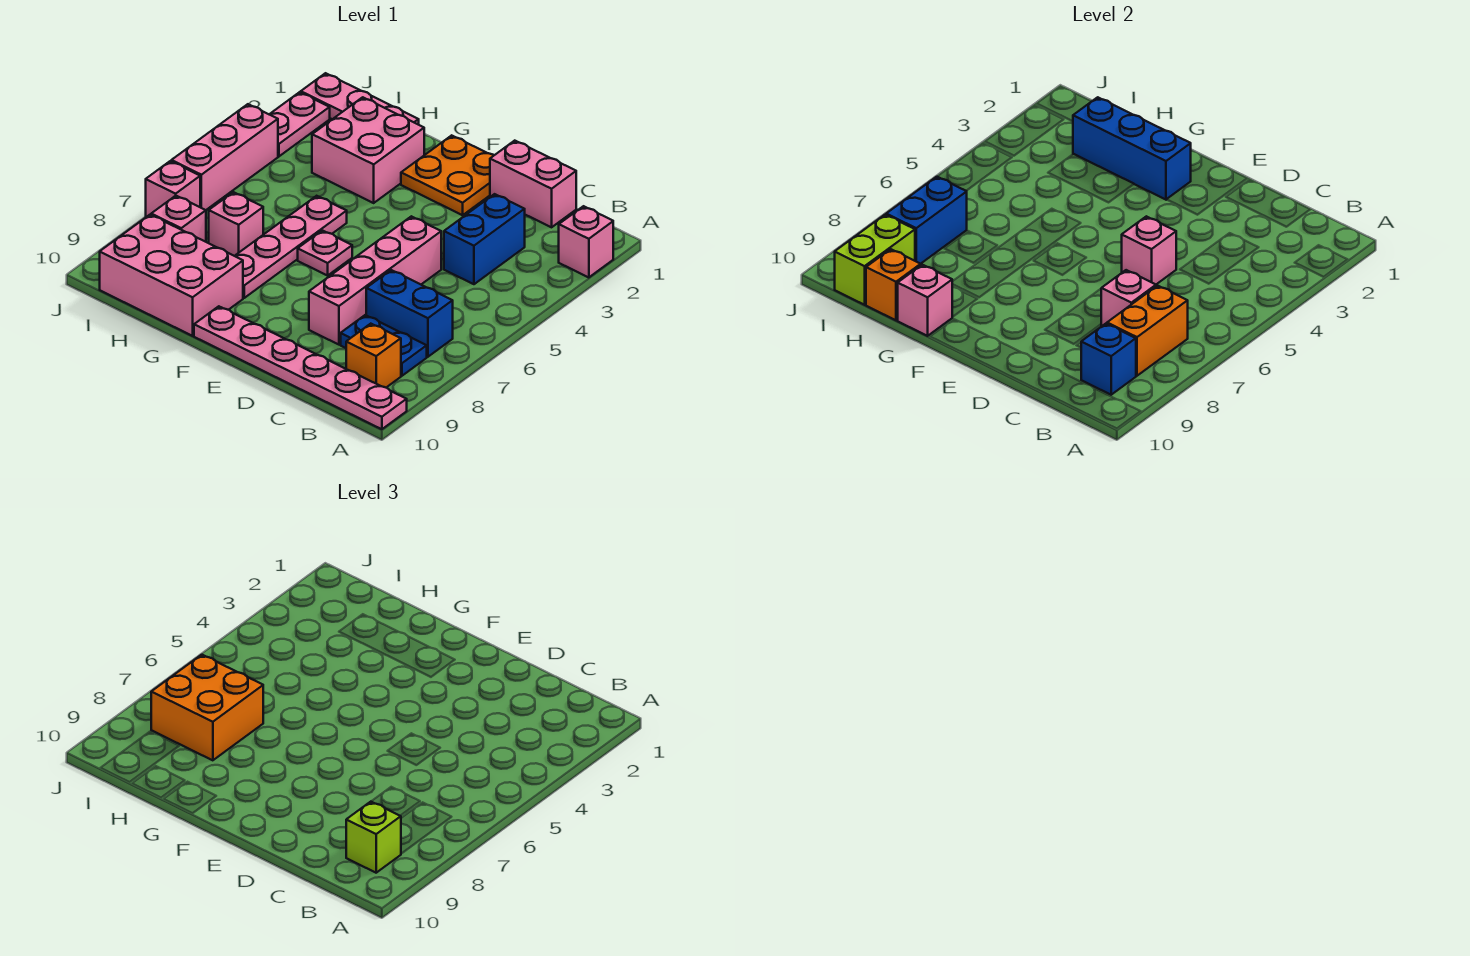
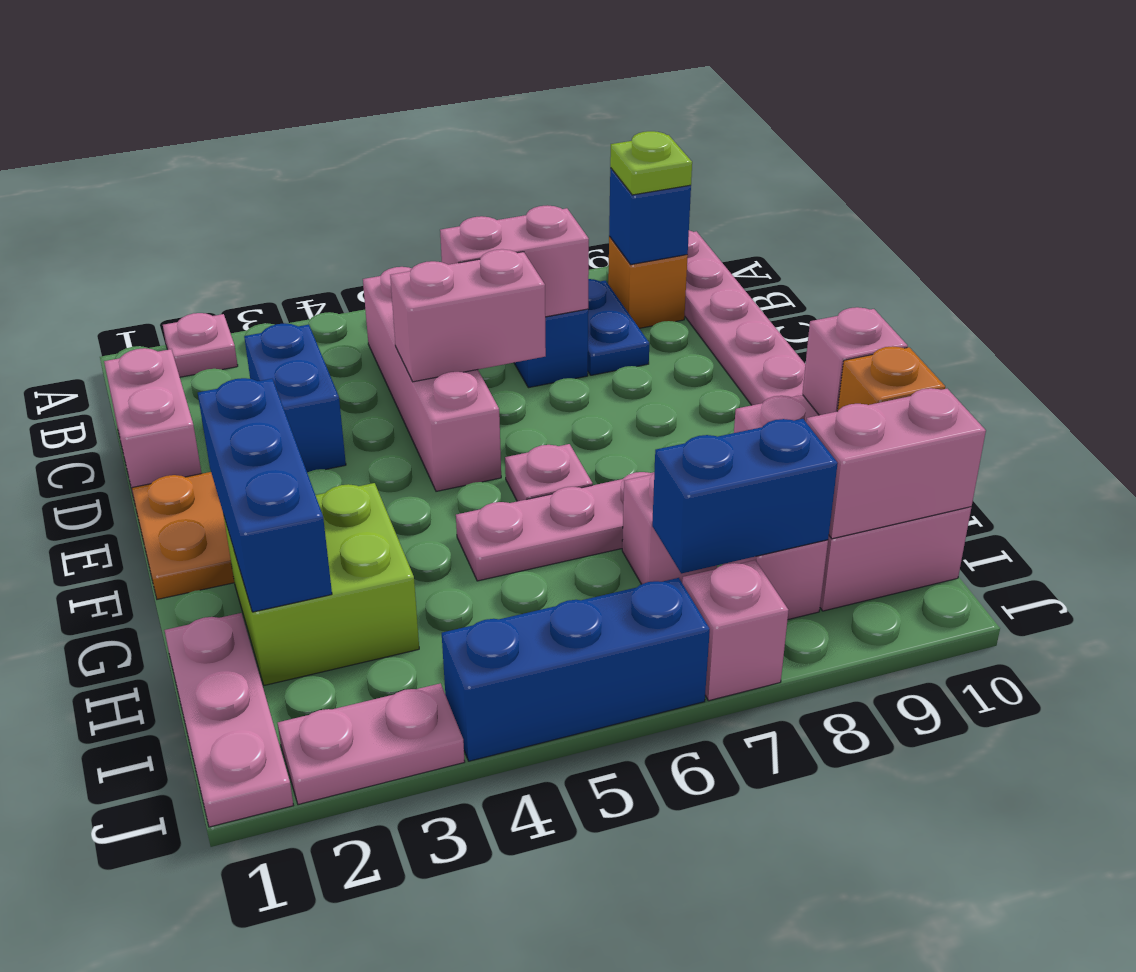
pink 1x1 brick [559,206,613,278] -> pink 1x1 plate [163,313,238,377]
orange 1x2 brick [1107,286,1188,376] -> none
lime 1x1 brick [346,802,401,873] -> lime 1x1 plate [610,131,692,195]
blue 1x2 brick [444,194,525,284] -> blue 1x2 brick turned to [244,323,346,472]
pink 1x1 brick [1101,270,1156,326] -> pink 1x2 brick [440,205,589,317]
pink 1x4 brick [309,216,441,345] -> pink 1x4 brick turned to [363,267,501,491]
pink 1x1 brick [1122,216,1176,284] -> pink 1x2 brick [390,249,546,382]
pink 2x2 brick [312,97,424,203] -> lime 2x2 brick [224,483,419,685]
orange 2x2 brick [151,655,263,760] -> none
lime 1x2 brick [835,214,915,305] -> pink 1x2 brick [806,388,986,539]
pink 1x3 brick [171,104,278,210] -> blue 1x3 brick [442,578,710,761]

